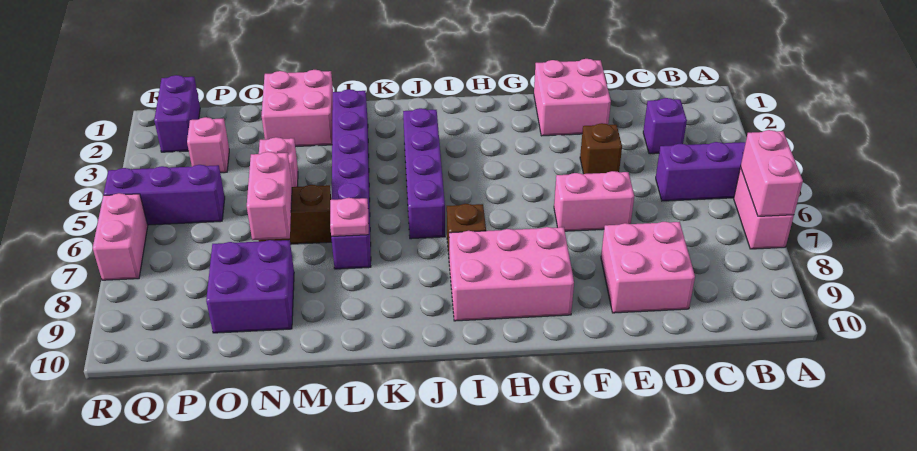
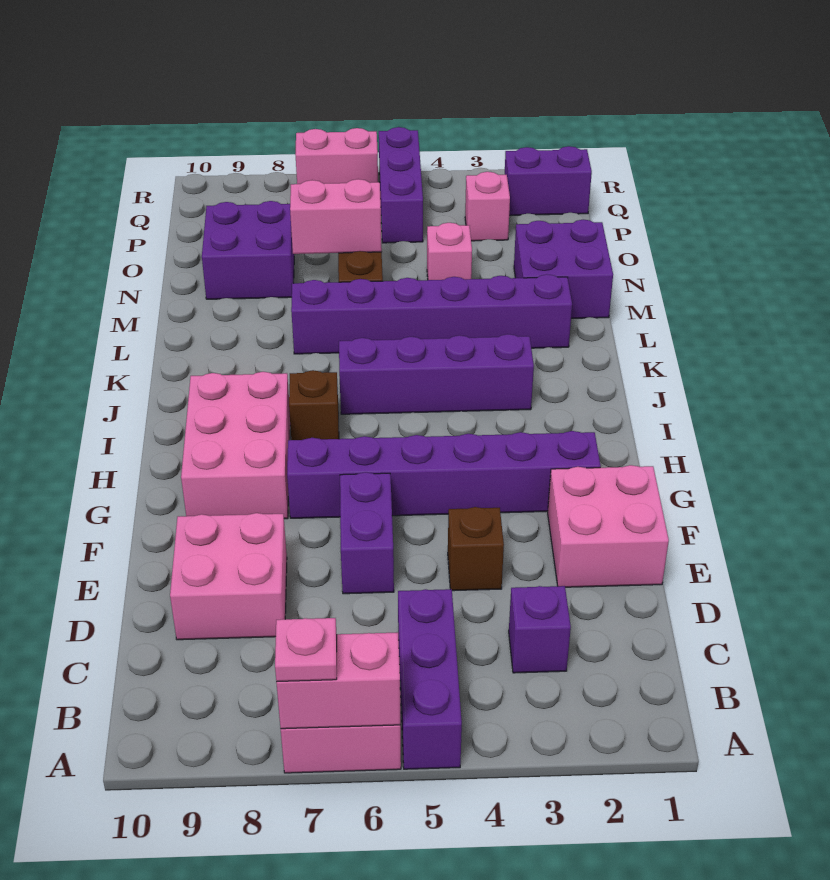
pink 1x2 brick [554,171,634,231] -> purple 1x2 brick [340,472,394,594]
none -> purple 1x6 brick [287,431,601,518]
pink 1x1 plate [330,198,369,237] -> pink 1x1 plate moved to [275,618,337,682]
pink 2x2 brick [262,70,333,147] -> purple 2x2 brick [514,220,613,318]

